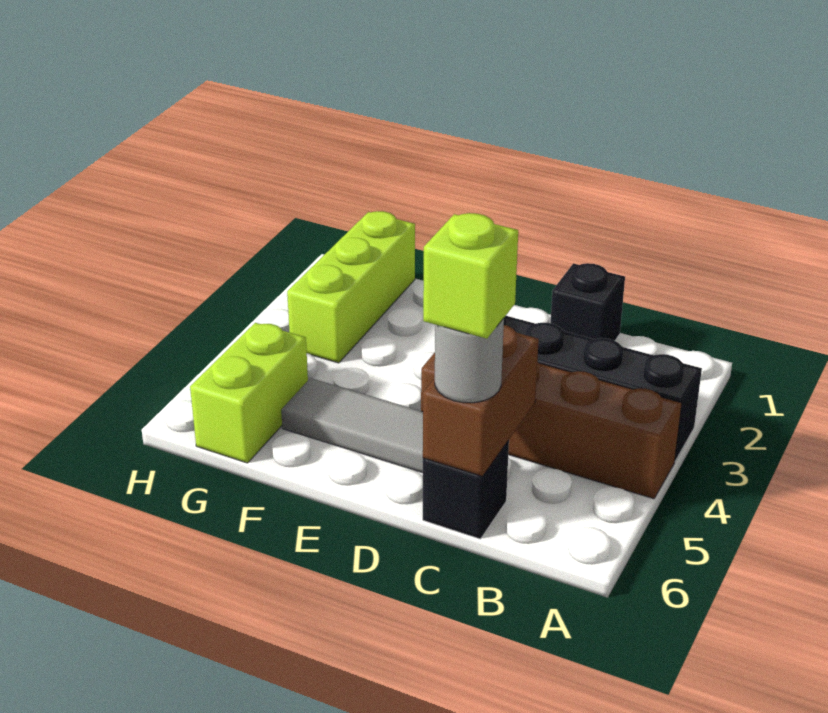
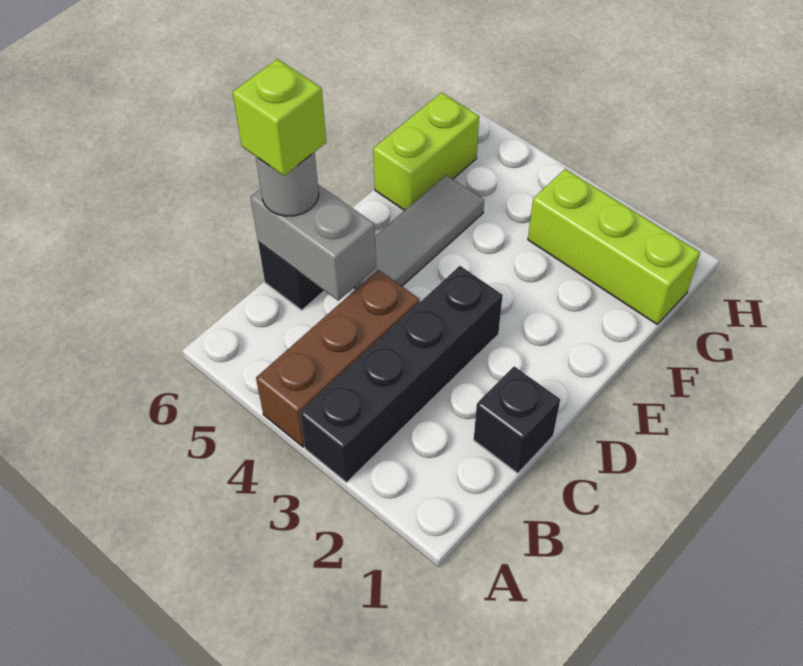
brown 1x4 brick [421,353,682,499] -> brown 1x3 brick [256,270,420,447]
brown 1x2 brick [423,325,539,476] -> grey 1x2 brick [250,185,376,301]
lime 1x2 brick [190,323,308,463] -> lime 1x2 brick turned to [373,93,479,211]

